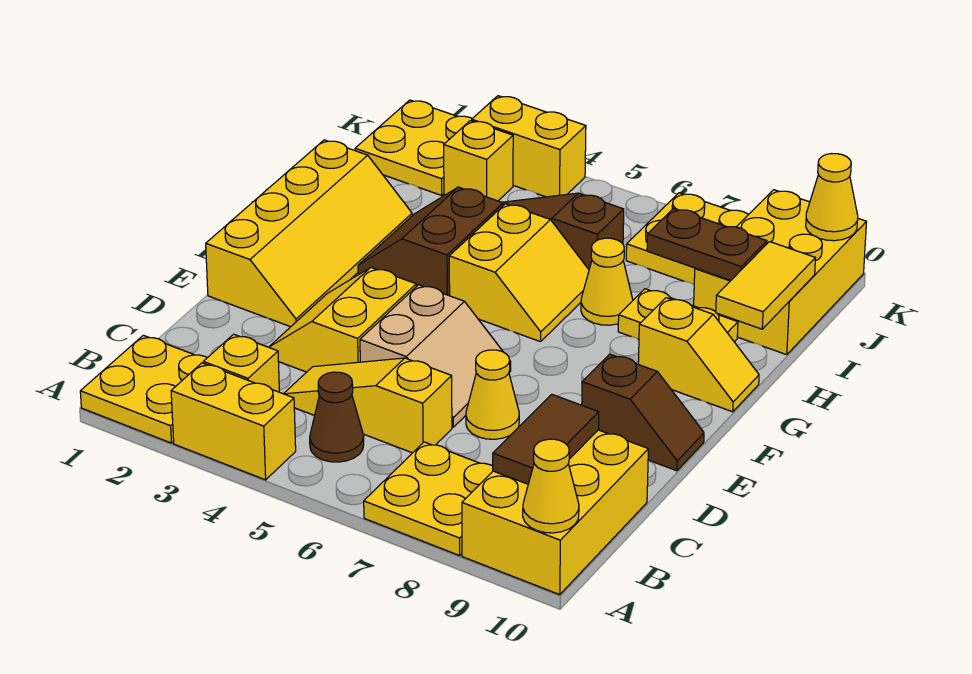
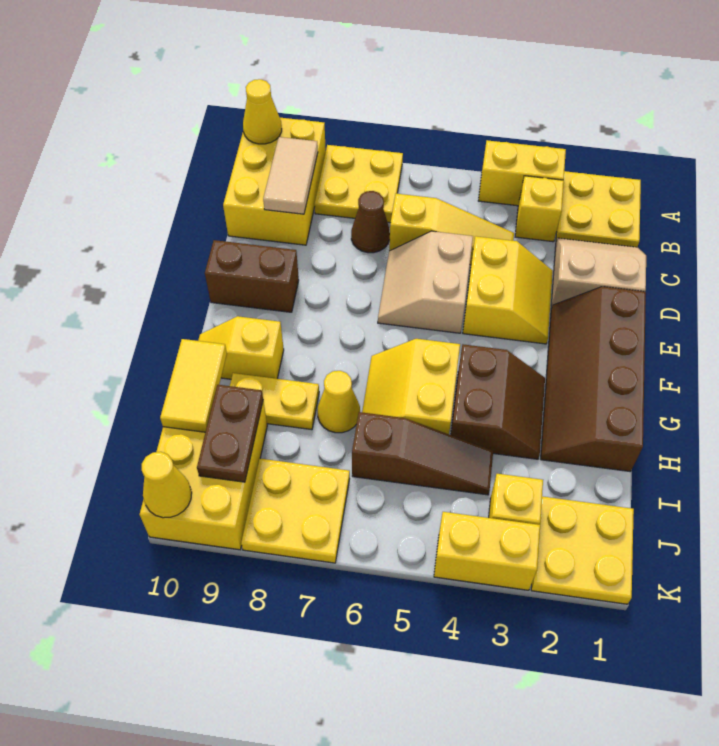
brown 1x1 cone [310,372,364,462] -> brown 1x1 cone moved to [351,191,390,253]
brown 1x2 tile [493,394,599,484] -> tan 1x2 tile [263,137,318,214]
none -> tan 2x2 slope [551,238,646,308]
yellow 1x1 cone [466,350,519,439] -> none
yellow 2x4 slope [206,140,412,327] -> brown 2x4 slope [541,287,646,472]
brown 1x2 slope [582,354,704,471] -> brown 1x2 brick [205,240,299,312]
brown 1x2 plate [647,208,767,281] -> brown 1x2 plate turned to [197,385,263,482]

